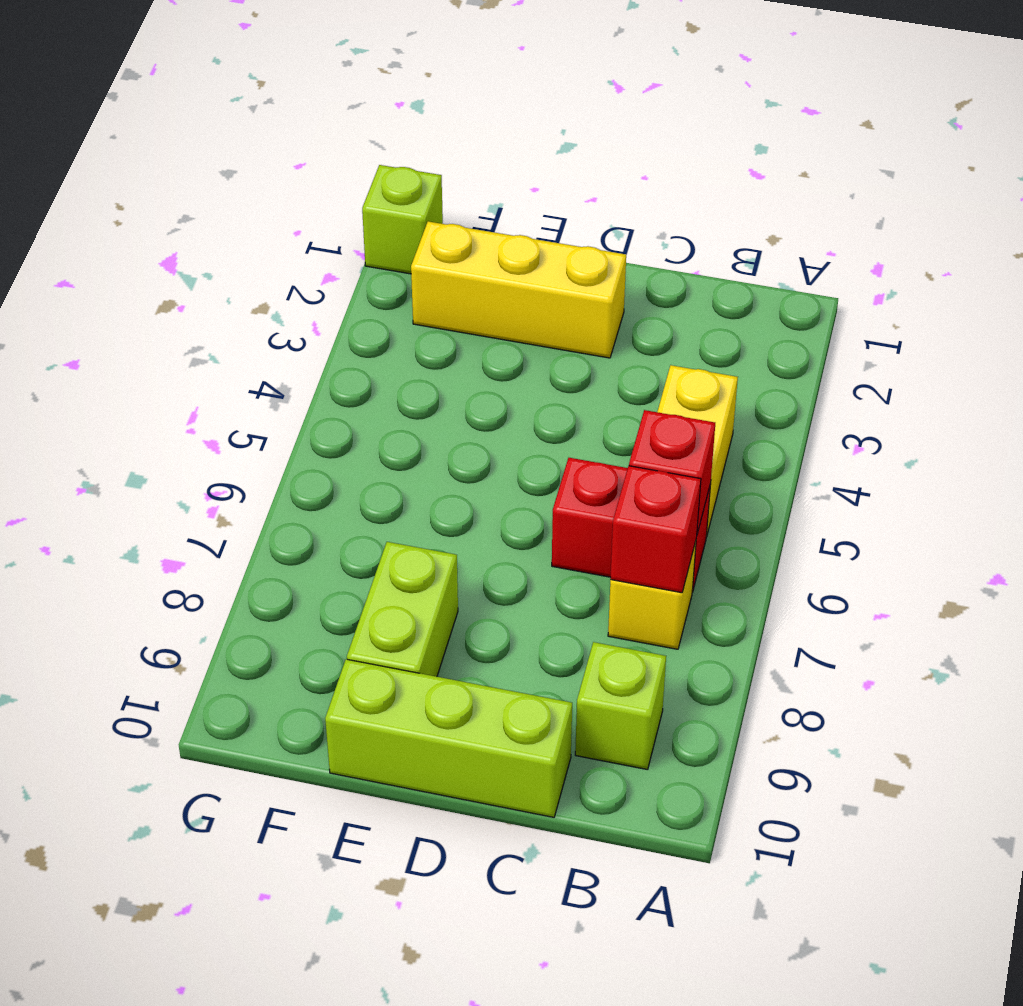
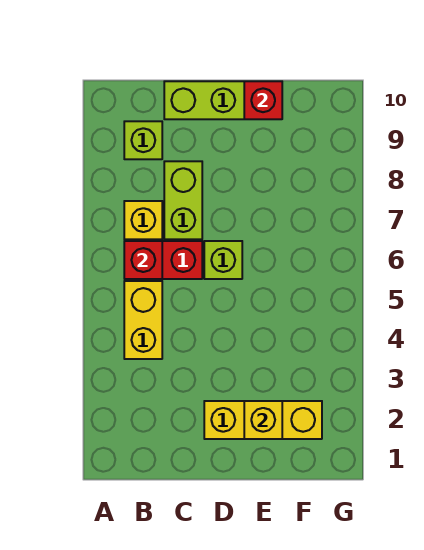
red 1x1 brick [610,466,701,593] -> red 1x1 brick moved to [244,81,282,119]
none -> yellow 1x1 brick [244,401,282,439]
lime 1x2 brick [347,542,458,677] -> lime 1x2 brick moved to [164,161,202,239]
lime 1x1 brick [362,165,443,274] -> lime 1x1 brick moved to [204,241,242,279]

